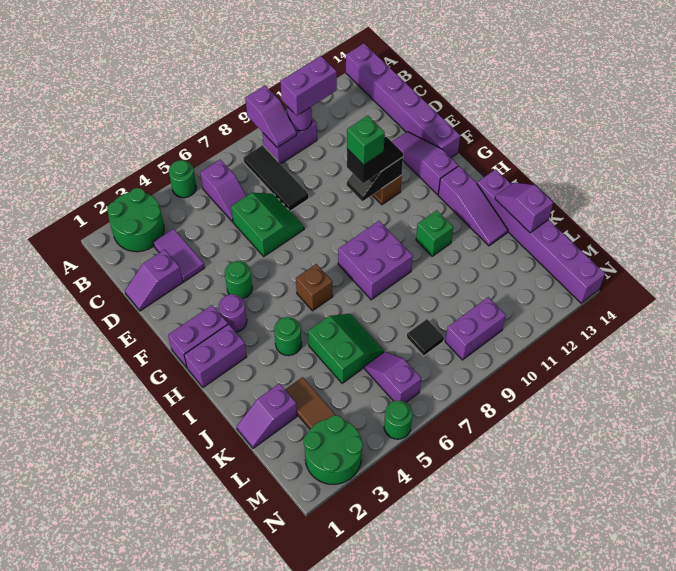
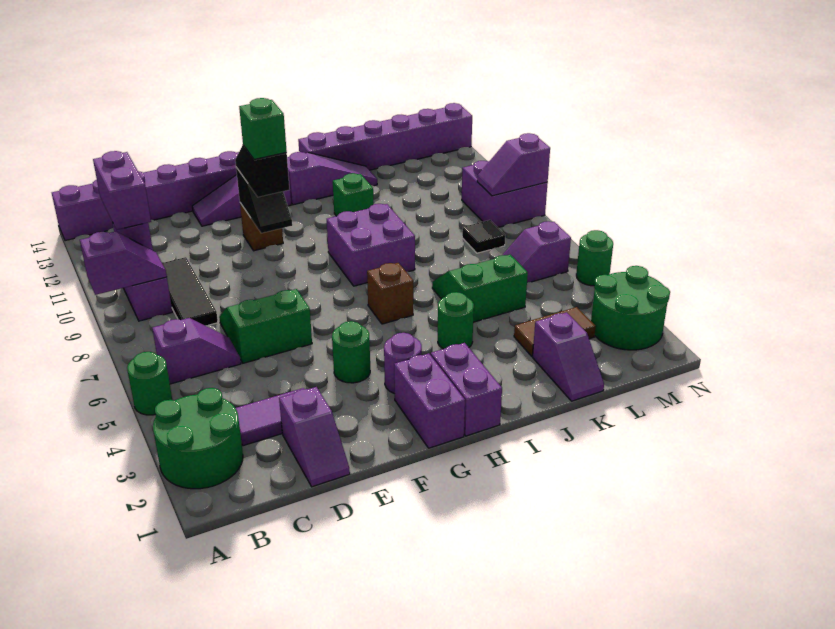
black 1x3 tile [243,145,309,211] -> black 1x3 tile turned to [162,257,218,326]
purple 1x2 slope [495,183,553,233] -> purple 1x2 slope moved to [477,133,550,196]
purple 1x2 brick [445,297,506,360] -> purple 2x2 brick [462,161,548,227]

